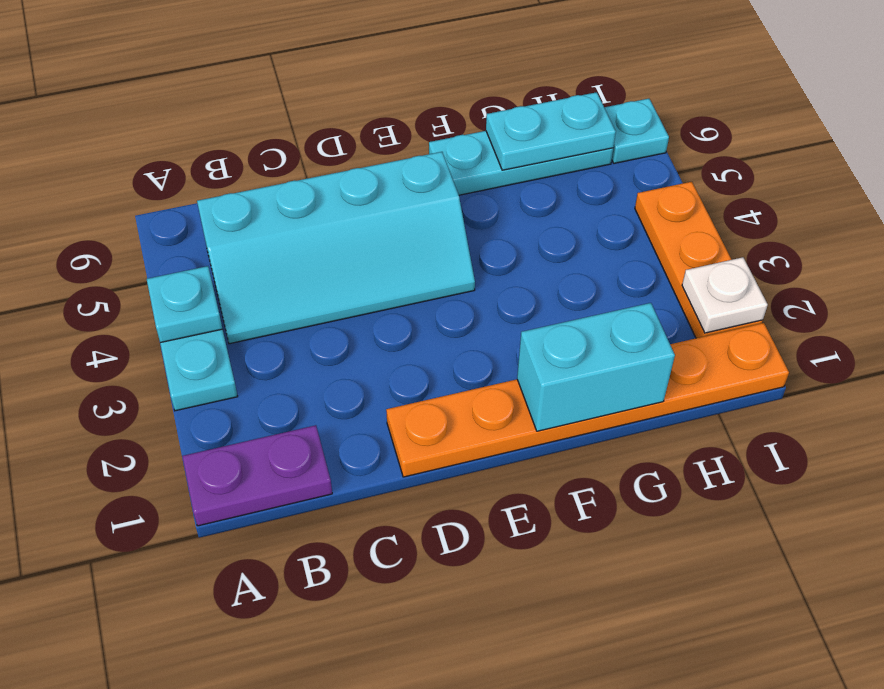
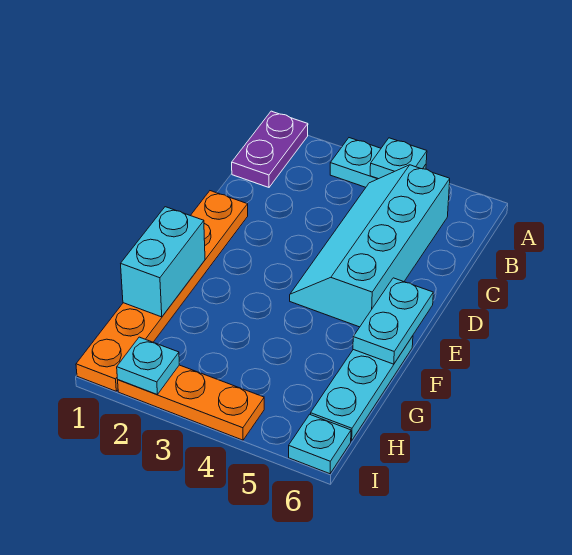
cyan 1x2 plate [486,92,616,170] -> cyan 1x2 plate moved to [353,278,433,364]
white 1x1 plate [682,257,768,333] -> cyan 1x1 plate [117,337,179,394]

